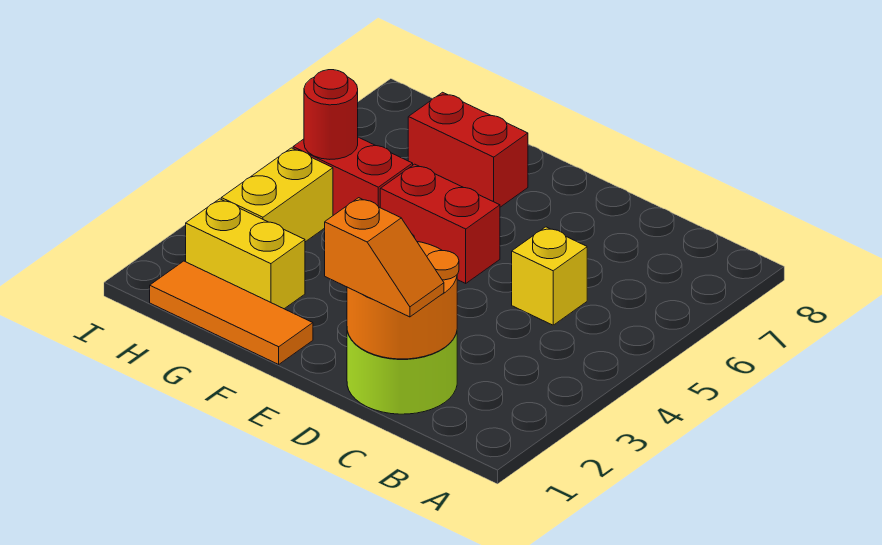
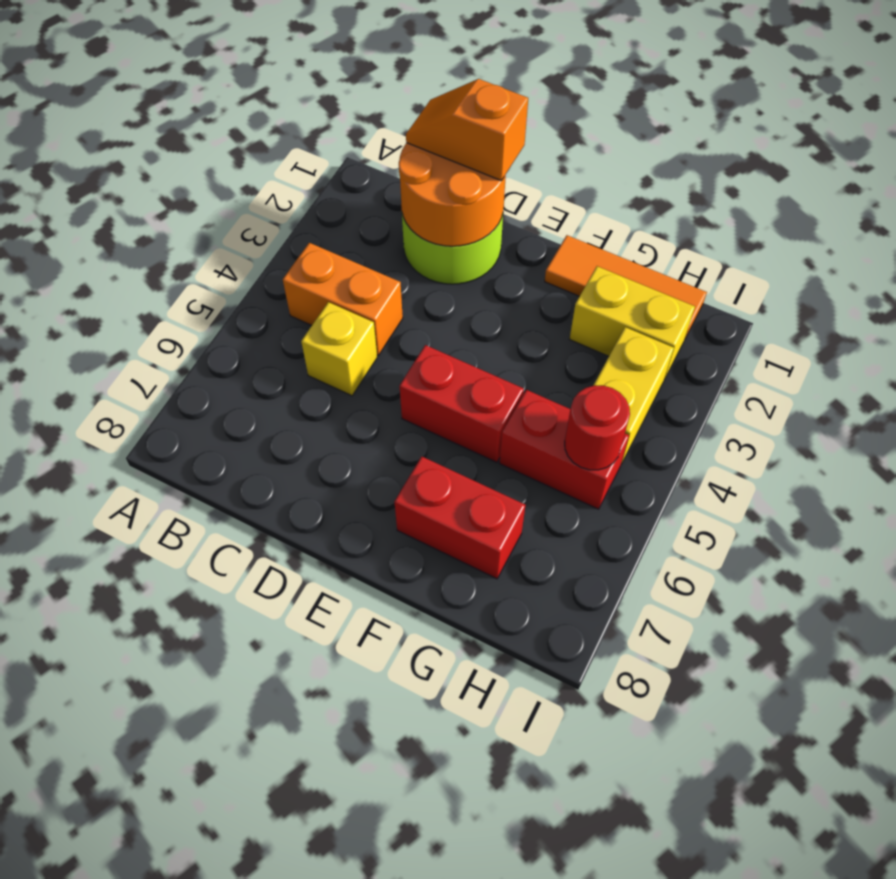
none -> orange 1x2 brick [283,243,403,355]

